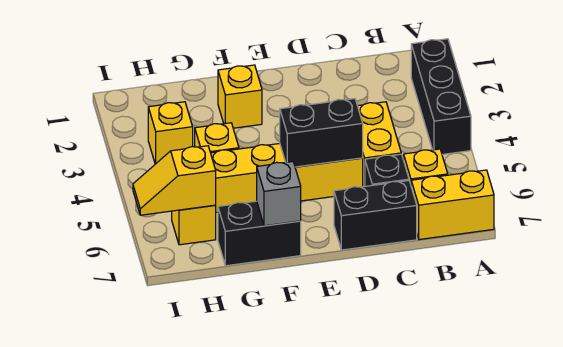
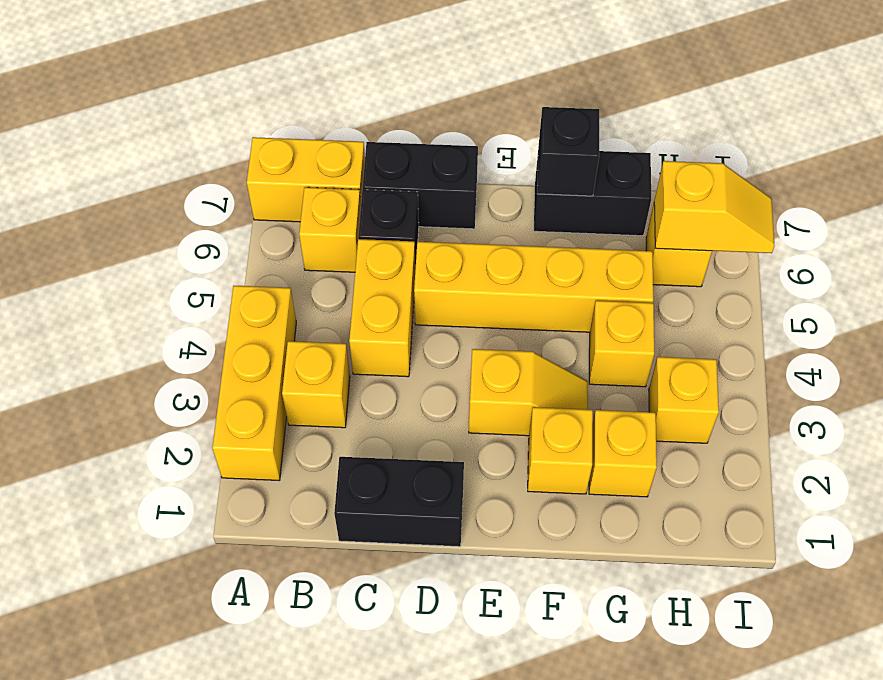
black 1x3 brick [411,39,471,154] -> yellow 1x3 brick [212,286,296,481]
none -> yellow 1x1 brick [282,341,350,428]
black 1x2 brick [280,99,363,167] -> black 1x2 brick moved to [334,457,464,547]
none -> yellow 1x2 slope [469,349,588,436]
grey 1x1 brick [257,162,301,226] -> black 1x1 brick [537,107,599,196]
none -> yellow 1x1 brick [589,410,657,497]

